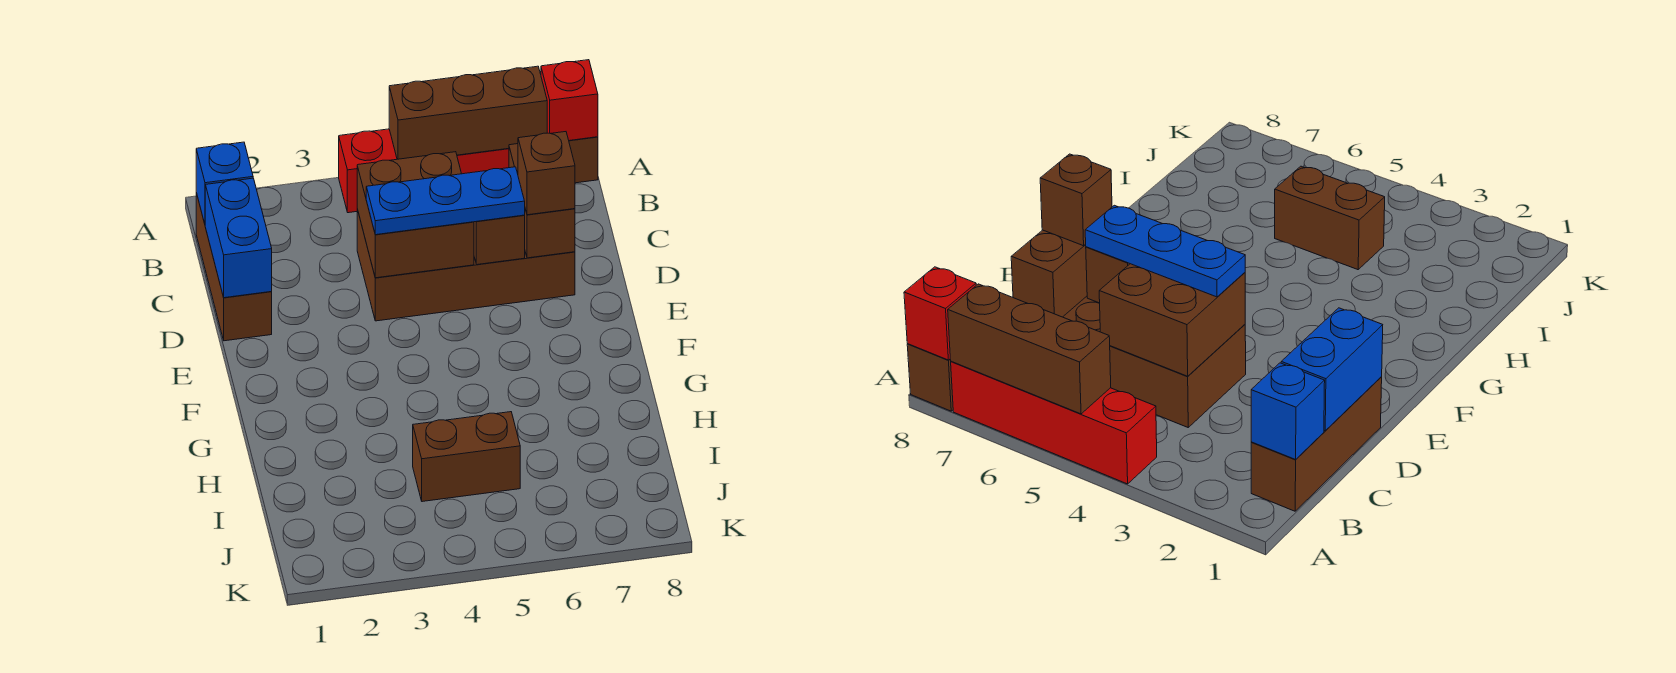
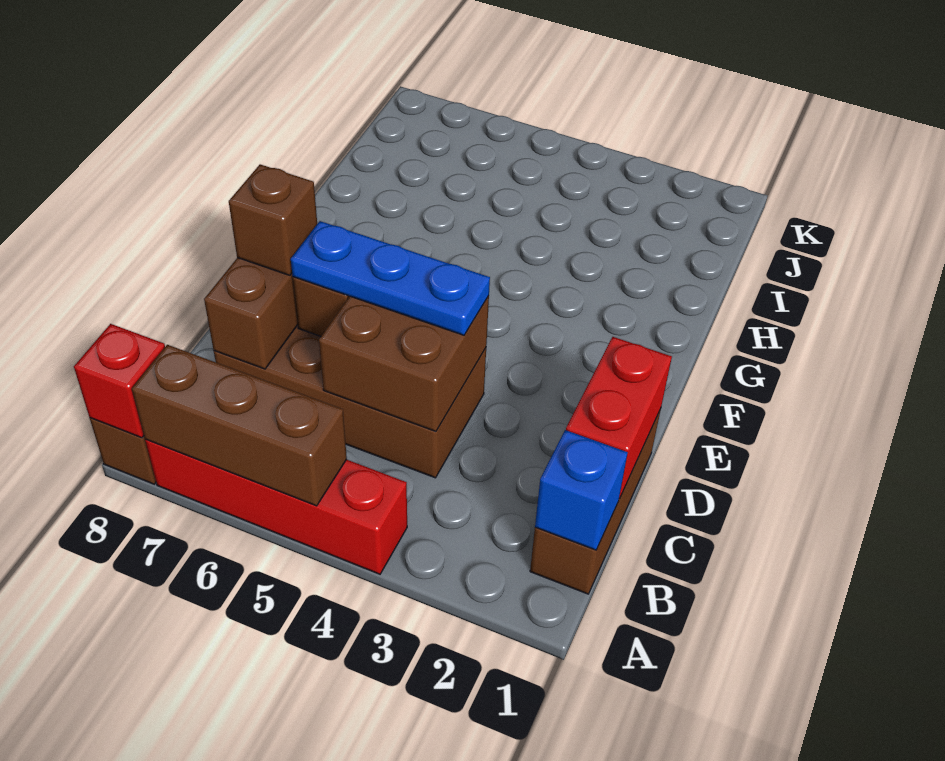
blue 1x2 brick [205,178,272,298] -> red 1x2 brick [566,337,672,499]
brown 1x2 brick [413,412,520,502] -> none

